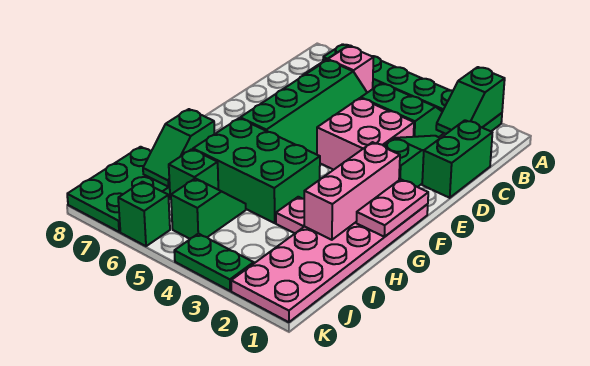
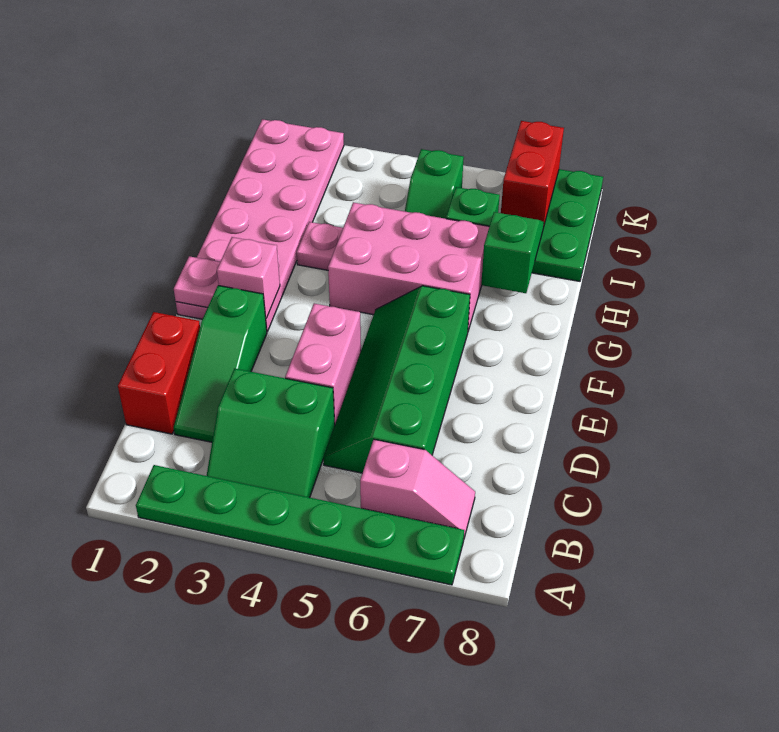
green 1x2 slope [436,67,505,134] -> none
green 1x2 brick [422,120,492,198] -> red 1x2 brick [118,312,200,434]
pink 2x2 brick [317,98,414,170] -> pink 1x2 brick [285,303,361,423]
pink 1x2 plate [356,179,428,237] -> pink 1x1 plate [174,256,220,308]
pink 1x3 brick [304,142,400,240] -> pink 1x1 brick [217,237,280,319]
green 2x3 brick [193,118,320,223] -> pink 2x3 brick [328,202,489,331]
none -> red 1x2 brick [501,121,564,228]
green 1x2 plate [174,234,254,291] -> none
green 1x1 brick [118,182,170,246] -> none

